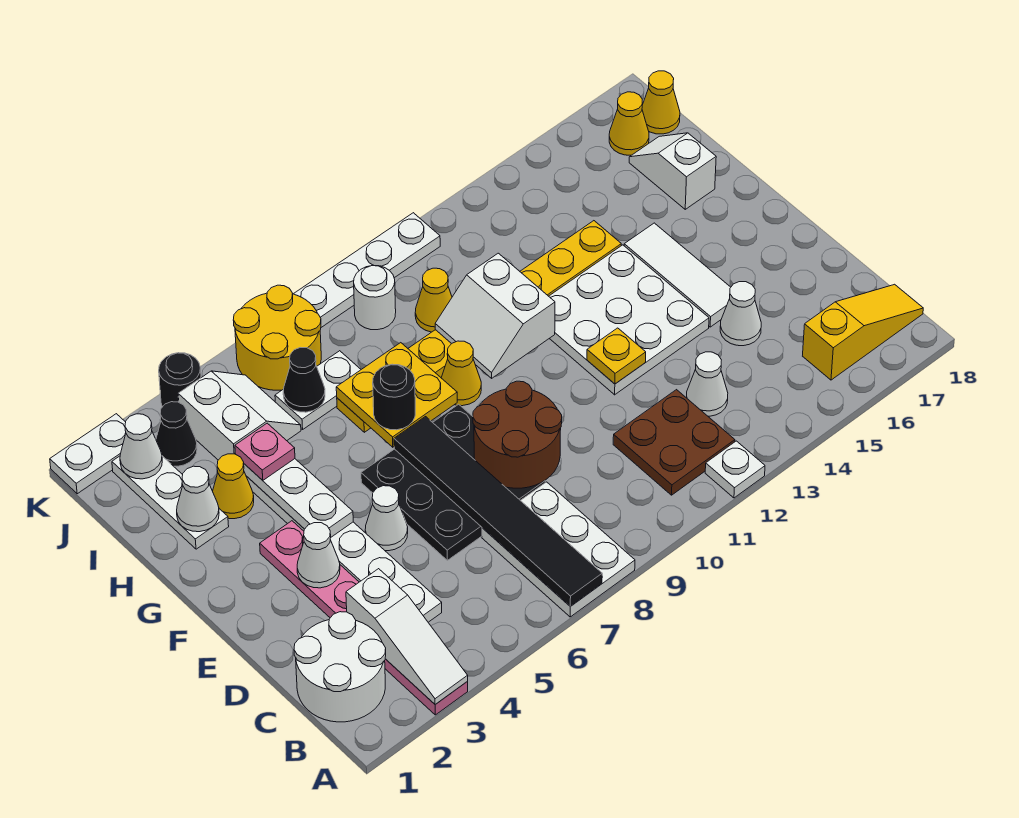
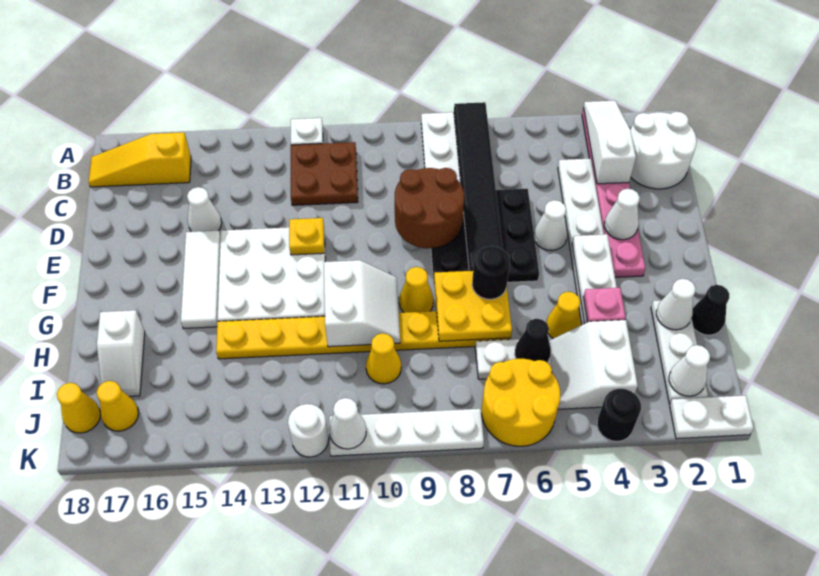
white 1x1 cone [687,352,728,416] -> white 1x1 cone moved to [329,398,366,449]
yellow 1x1 cone [213,454,254,519] -> yellow 1x1 cone moved to [546,292,581,339]
black 1x1 cone [156,402,197,466] -> black 1x1 cone moved to [692,285,729,335]
white 1x1 round brick [354,266,396,330] -> white 1x1 round brick moved to [288,404,329,457]

